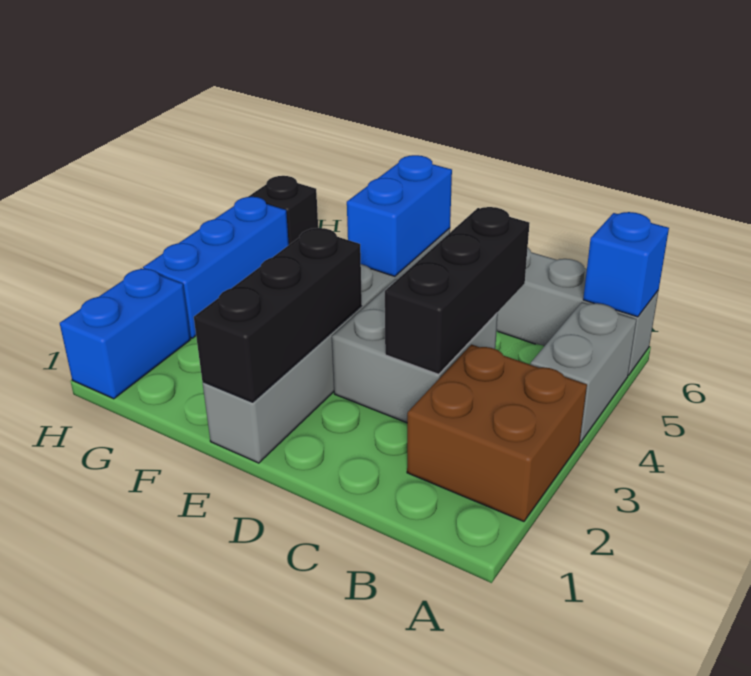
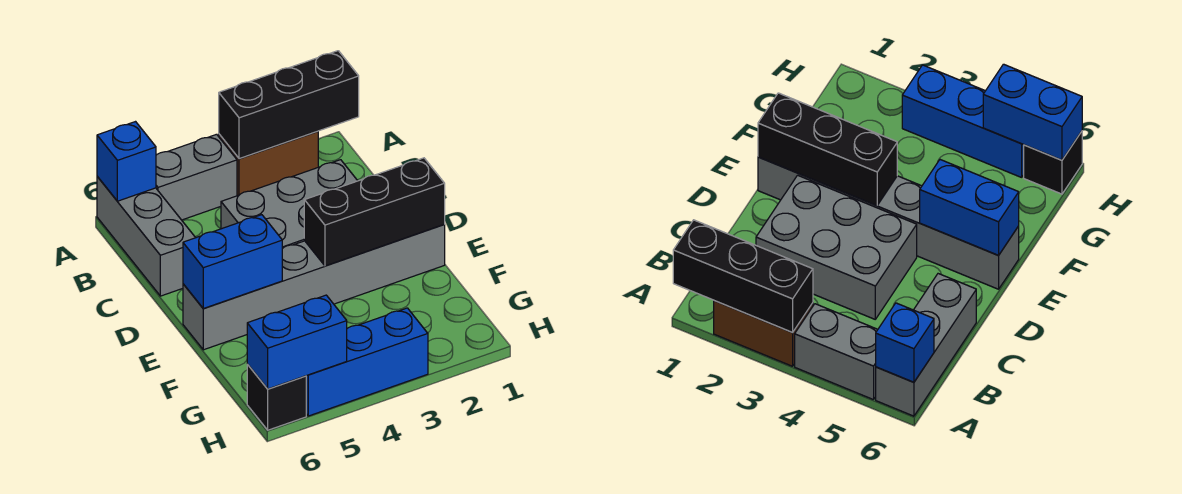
brown 2x2 brick [407,345,587,521] -> brown 1x2 brick [219,131,318,196]
grey 2x2 brick [332,279,498,423] -> grey 2x3 brick [221,160,357,249]
black 1x3 brick [385,207,530,374] -> black 1x3 brick moved to [219,51,359,159]
blue 1x2 brick [60,268,191,399] -> blue 1x2 brick moved to [247,295,347,389]

